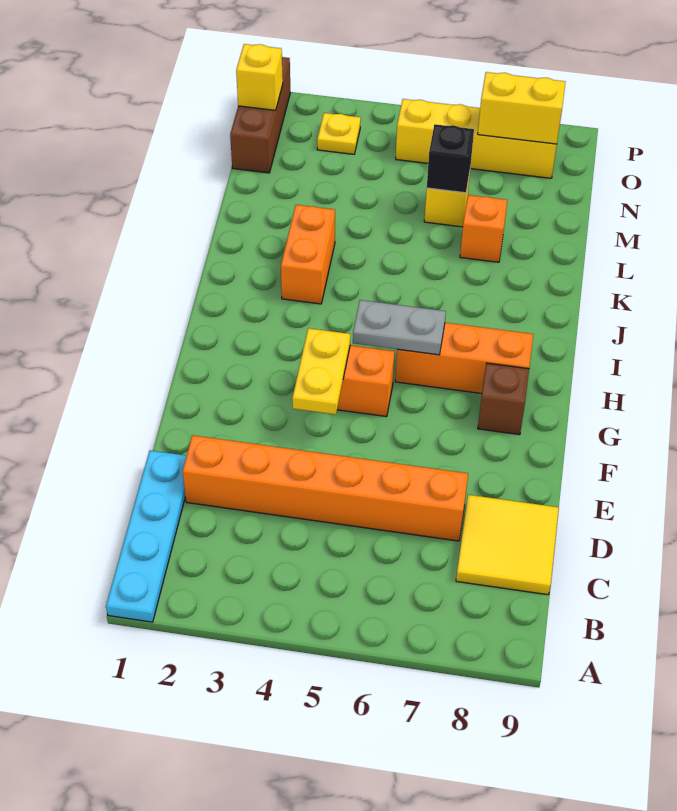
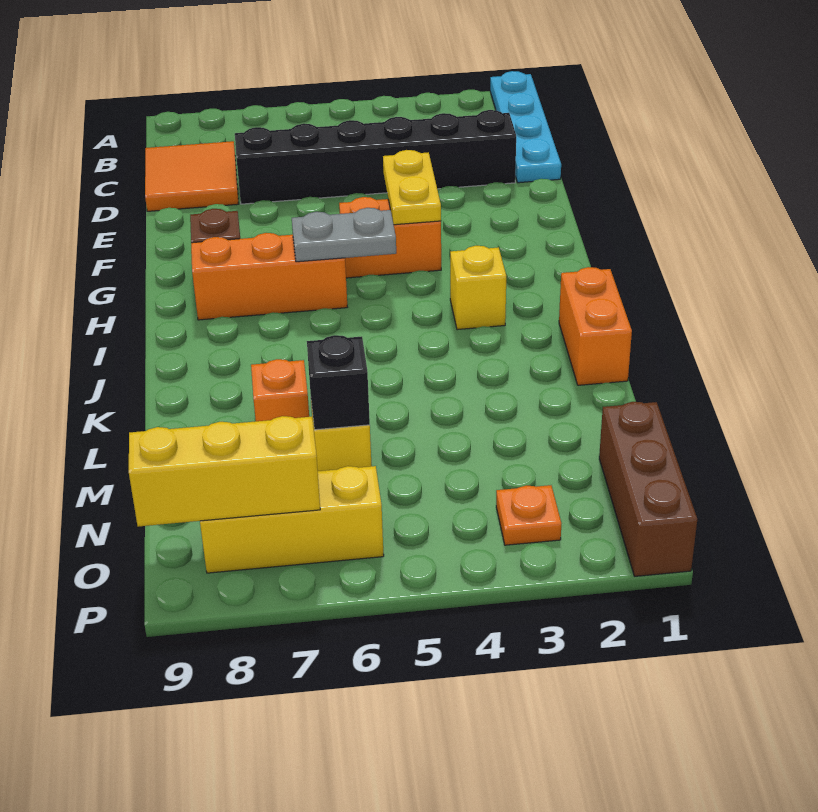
yellow 2x2 tile [456,495,559,595] -> orange 2x2 tile [145,141,239,211]
orange 1x6 brick [183,435,468,541] -> black 1x6 brick [235,110,516,204]
orange 1x2 brick [281,205,335,304] -> orange 1x2 brick moved to [559,267,632,385]
yellow 1x1 brick [236,44,283,110] -> yellow 1x1 brick moved to [450,246,506,330]
yellow 1x1 plate [317,113,361,154] -> orange 1x1 plate [496,485,561,545]
yellow 1x4 brick [396,99,557,178] -> yellow 1x3 brick [200,466,384,573]
yellow 1x2 brick [478,72,565,144] -> yellow 1x3 brick [129,416,320,527]

